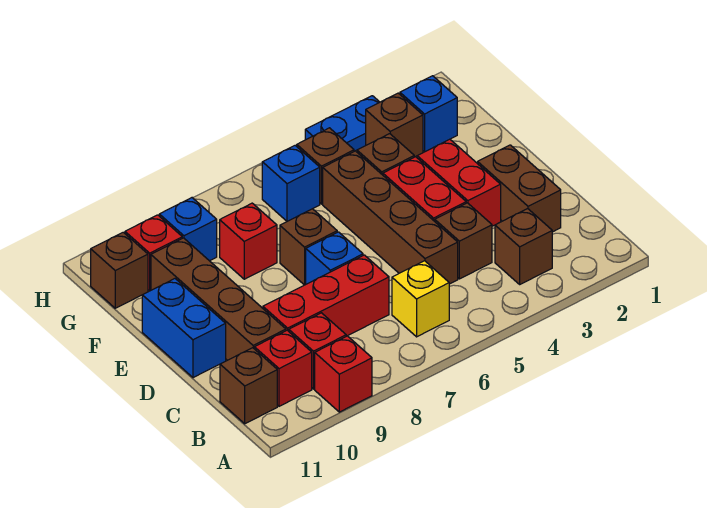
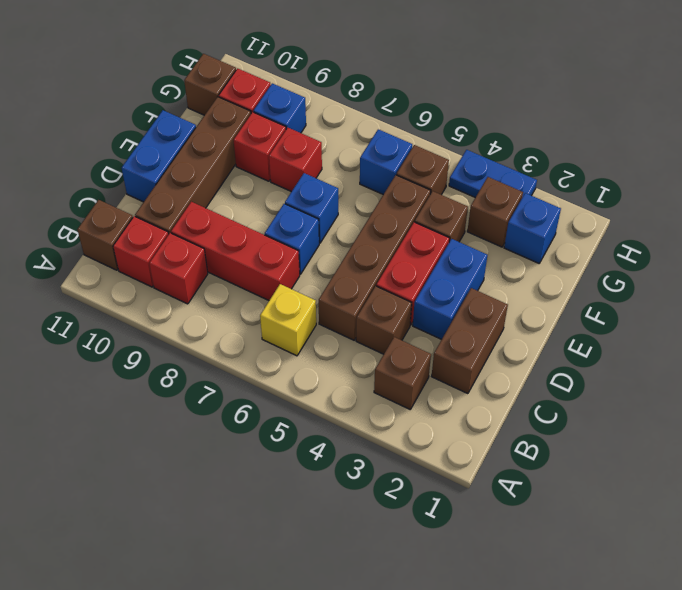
red 1x1 brick [315,336,372,412] -> red 1x1 brick moved to [234,112,286,181]
red 1x2 brick [417,139,501,226] -> blue 1x2 brick [413,239,487,339]
brown 1x1 brick [280,209,337,285] -> blue 1x1 brick [285,173,338,243]

